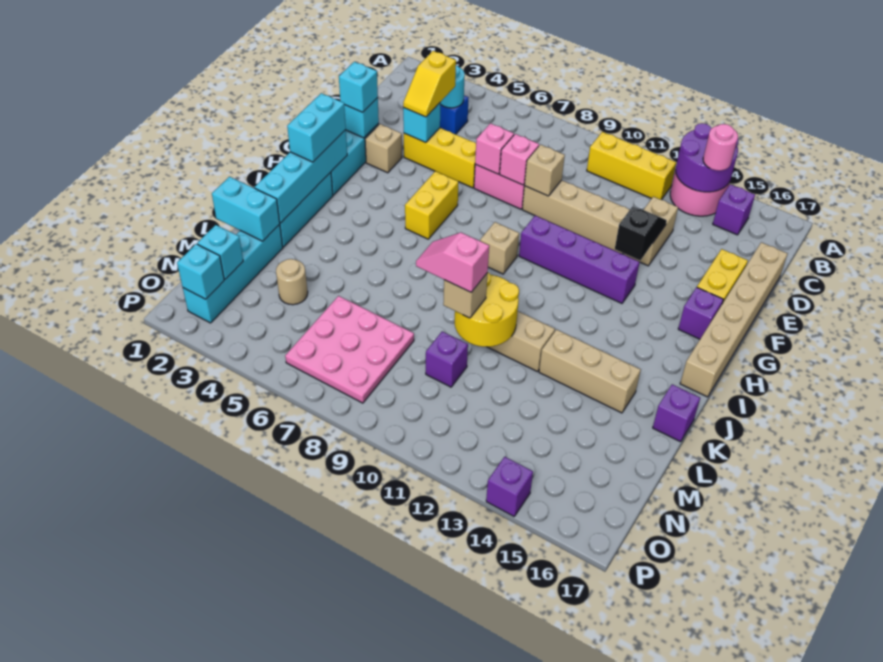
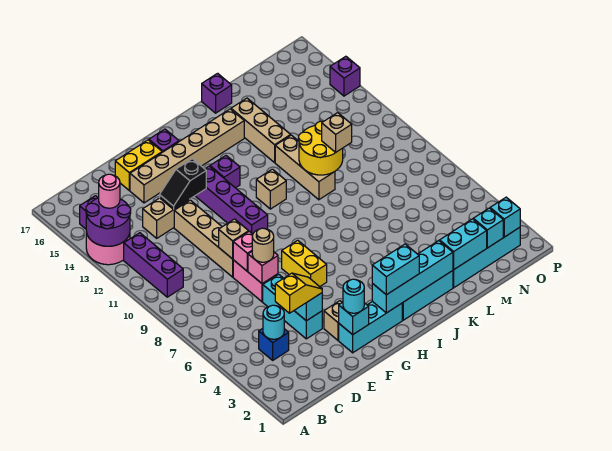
yellow 1x3 brick [587,132,676,200] -> purple 1x3 brick [124,233,183,297]
tan 1x6 brick [680,242,788,397] -> tan 1x6 brick moved to [130,109,244,203]
yellow 1x3 brick [404,128,476,188] -> cyan 1x3 brick [263,274,322,339]
cyan 1x1 brick [339,62,378,112] -> cyan 1x1 round brick [343,279,364,313]
yellow 1x2 brick [405,171,458,239] -> yellow 1x2 brick turned to [282,240,327,287]
tan 1x1 brick [480,222,519,274] -> tan 1x1 brick moved to [256,169,286,209]
cyan 1x2 brick [212,177,280,241] -> cyan 1x2 brick turned to [440,219,487,270]
pink 1x2 slope [416,233,489,292] -> none
tan 1x1 round brick [276,259,308,305] -> tan 1x1 round brick moved to [252,228,274,262]
pink 3x3 plate [285,296,414,403] -> none
purple 1x1 brick [426,331,468,387] -> purple 1x1 brick moved to [210,156,240,188]

